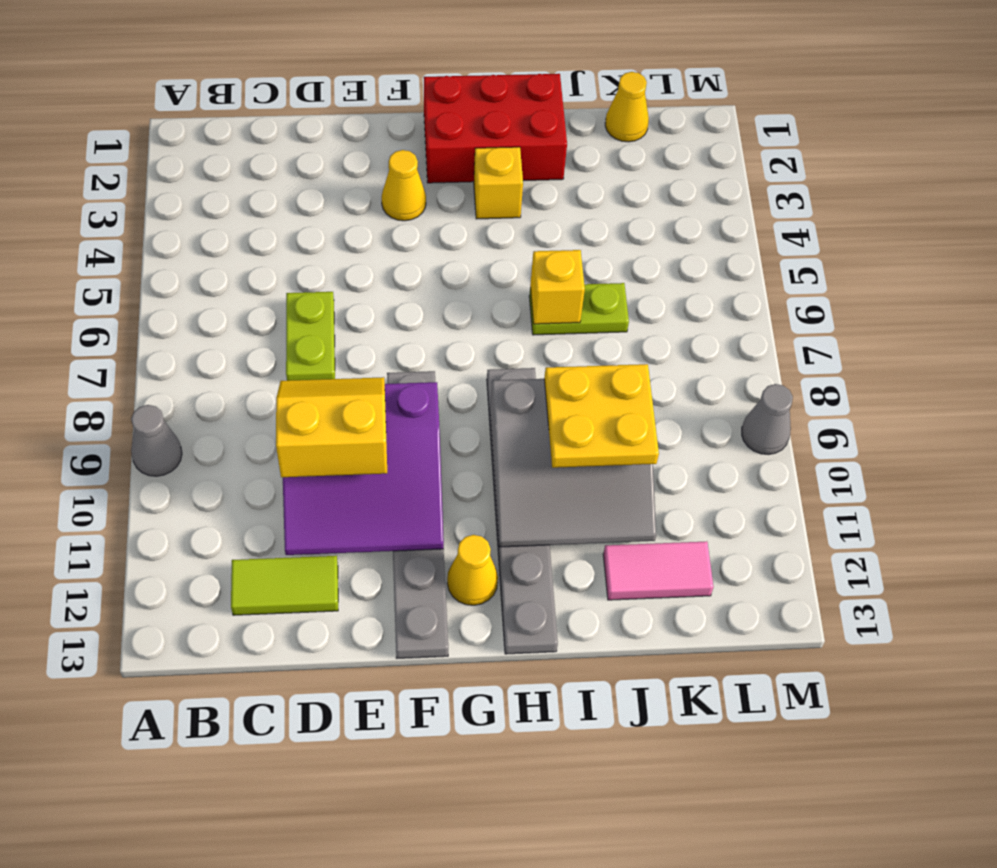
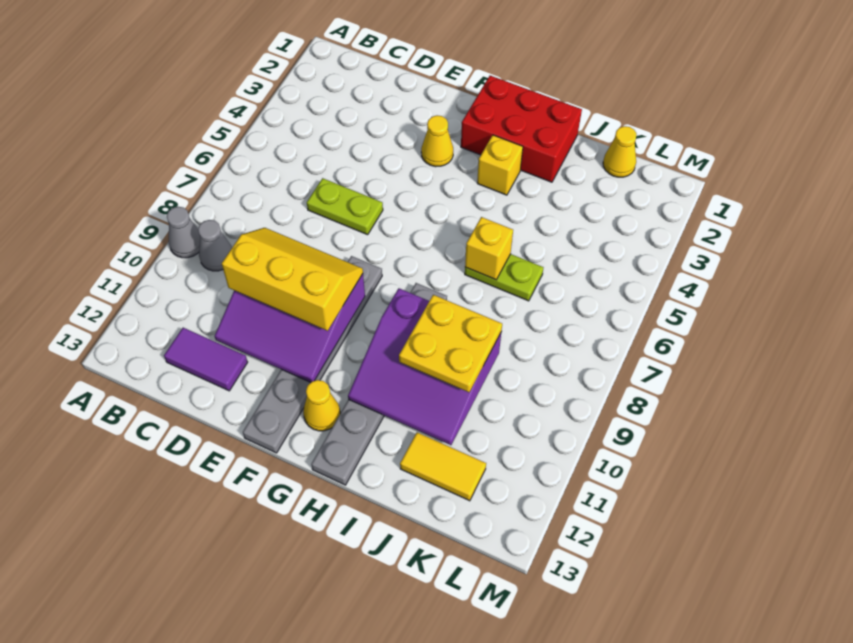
lime 1x2 tile [231,556,338,615] -> purple 1x2 tile [164,328,248,391]
lime 1x2 plate [286,292,335,381] -> lime 1x2 plate turned to [307,178,383,235]
yellow 2x2 slope [276,377,387,477] -> yellow 2x3 slope [222,228,363,331]
grey 3x3 slope [490,379,656,547] -> purple 3x3 slope [348,288,501,445]
pink 1x2 tile [603,541,714,600] -> yellow 1x2 tile [400,432,486,501]
grey 1x1 cone [742,384,793,455] -> grey 1x1 cone moved to [198,220,232,271]

